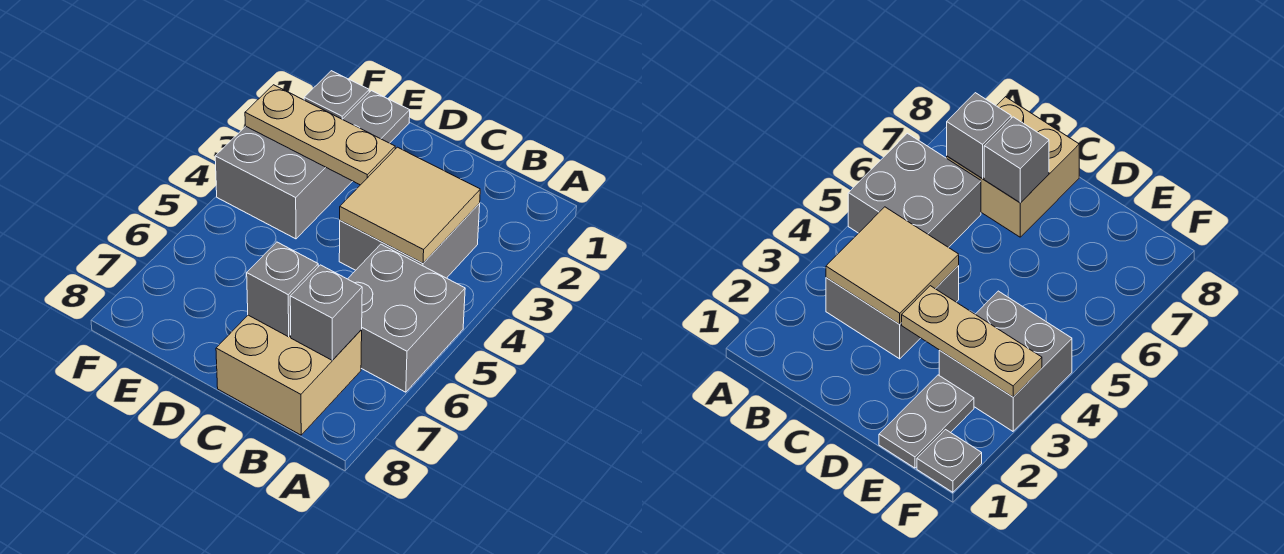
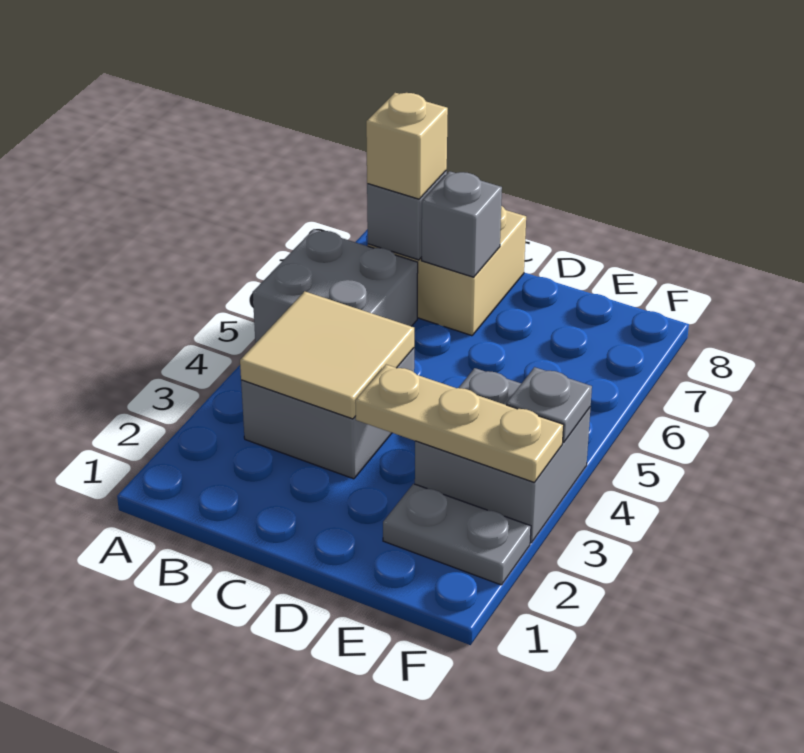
none -> tan 1x1 brick [366,93,448,199]
grey 1x2 plate [343,91,410,143] -> grey 1x2 plate turned to [383,484,531,585]
grey 1x1 plate [304,71,369,119] -> grey 1x1 plate moved to [506,367,592,442]

